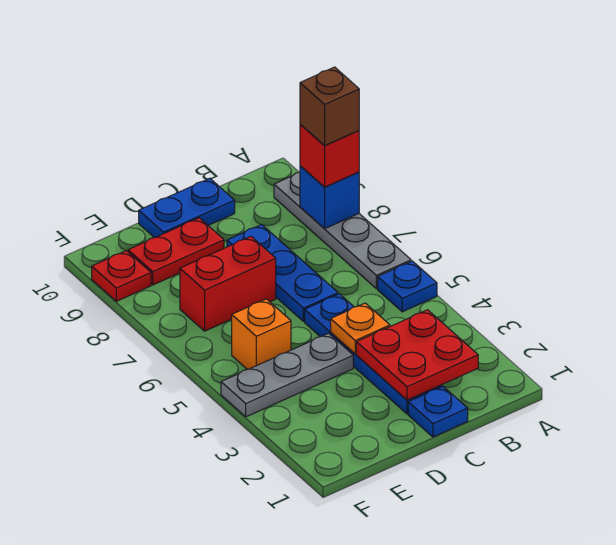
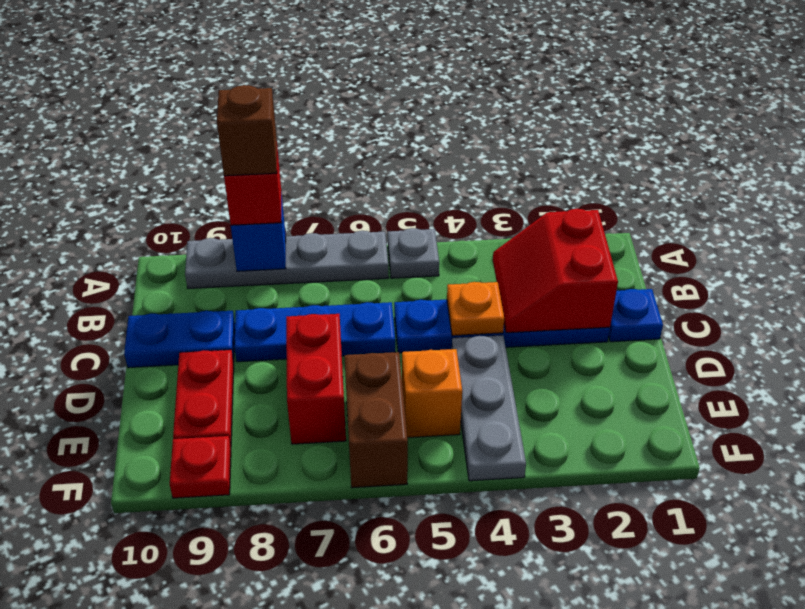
blue 1x1 plate [378,261,437,312] -> grey 1x1 plate [388,228,439,278]
red 2x2 plate [356,310,478,400] -> red 2x2 slope [493,209,618,333]
blue 1x2 plate [139,178,235,238] -> blue 1x2 plate turned to [124,311,235,368]
none -> brown 1x2 brick [344,352,408,488]

